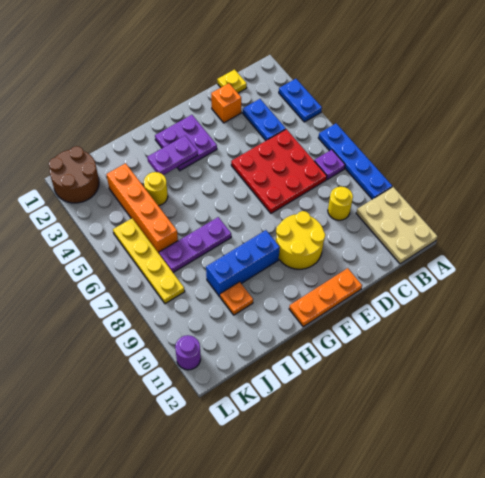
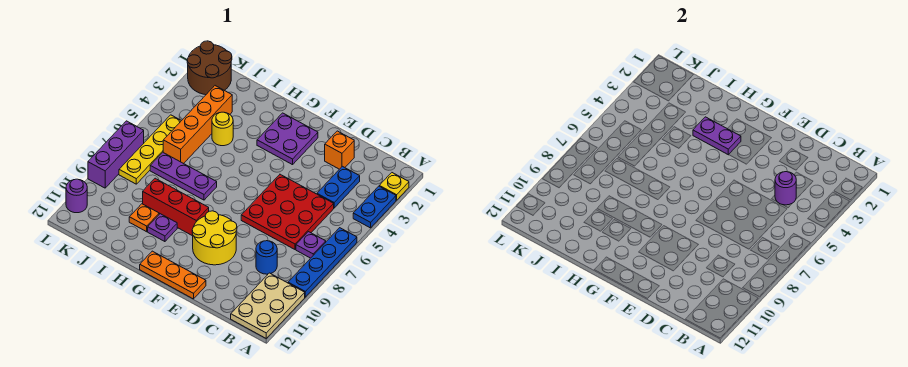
yellow 1x1 plate [217,69,247,93] -> yellow 1x1 plate moved to [380,173,409,200]
none -> purple 1x1 round brick [775,172,796,205]
yellow 1x1 round brick [328,187,353,220] -> blue 1x1 round brick [256,241,277,274]
blue 1x3 brick [206,230,280,297] -> red 1x3 brick [143,178,209,236]
none -> purple 1x1 plate [148,214,177,242]
none -> purple 1x3 brick [88,121,144,188]

